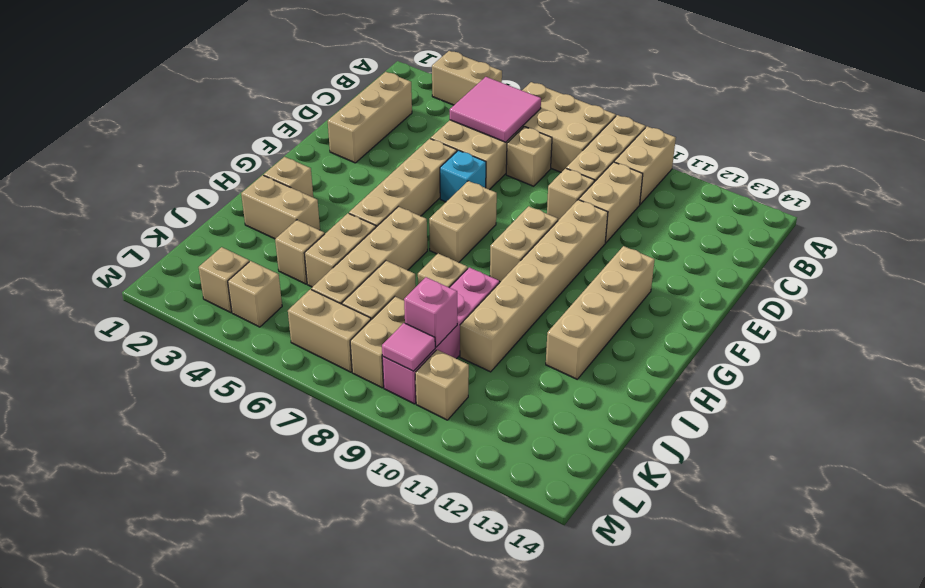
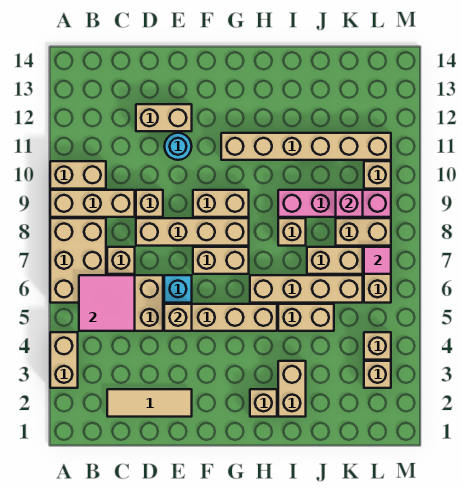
tan 1x3 brick [328,72,412,163] -> tan 1x3 tile [107,389,192,417]
tan 1x2 brick [579,162,643,243] -> tan 1x2 brick moved to [136,104,192,131]
tan 1x6 brick [460,200,608,372] -> tan 1x6 brick moved to [221,133,391,160]
none -> cyan 1x1 round brick [164,133,192,160]
tan 1x4 brick [546,246,655,379] -> tan 1x4 brick moved to [136,218,249,246]
tan 1x1 brick [275,220,325,284] -> tan 1x1 brick moved to [164,304,192,331]
pink 1x1 tile [382,323,435,371] -> pink 1x1 tile moved to [364,247,391,274]

